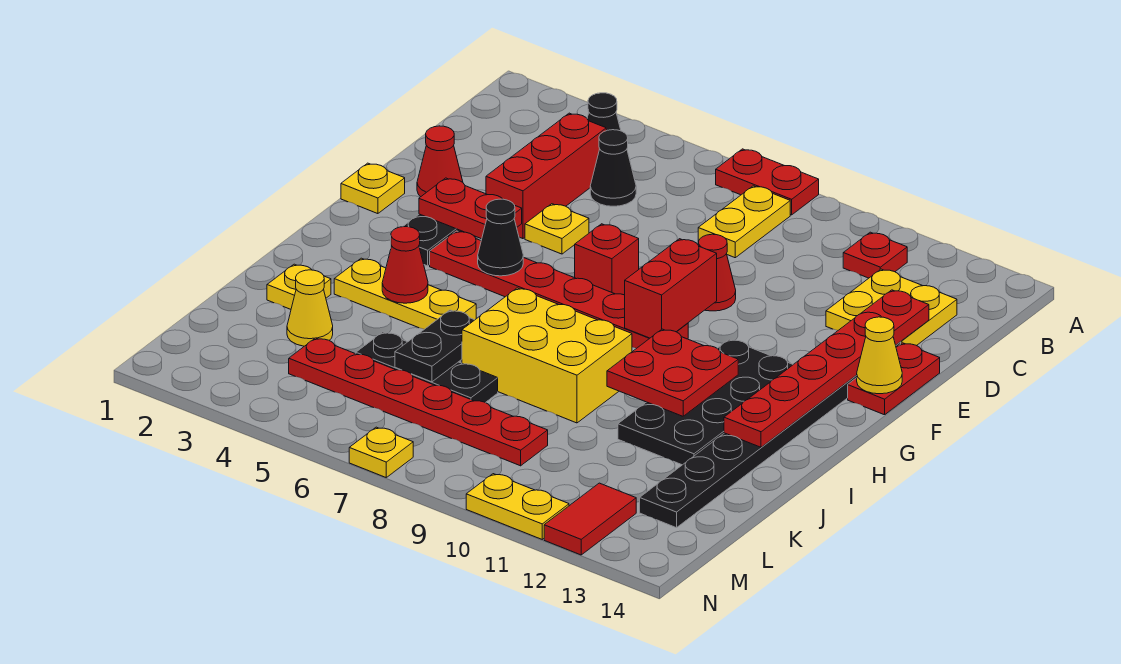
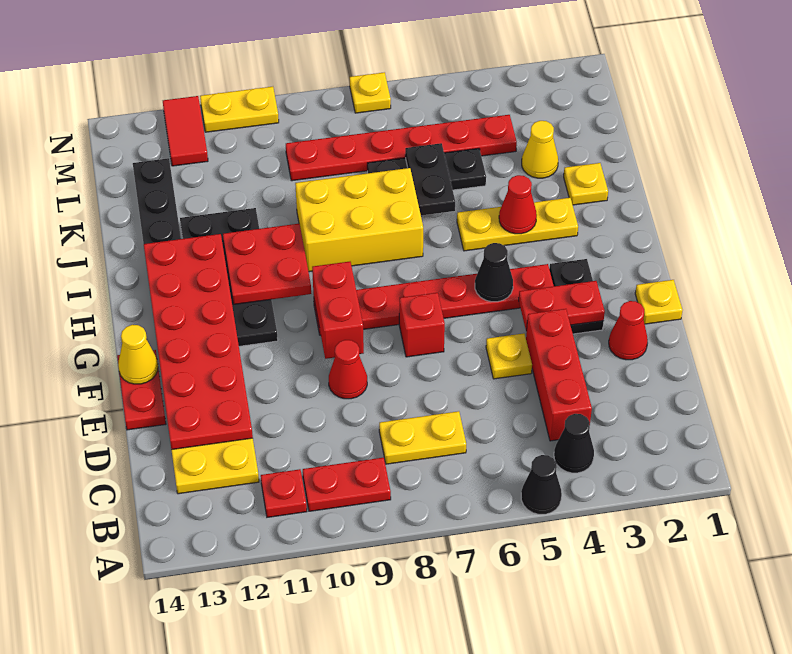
red 1x2 plate [716,149,819,215] -> red 1x2 plate moved to [303,458,391,511]
yellow 1x2 plate [698,186,790,258] -> yellow 1x2 plate turned to [379,411,466,464]
black 1x1 cone [590,130,636,206] -> black 1x1 cone moved to [521,455,562,514]
red 1x6 plate [724,290,929,447] -> red 2x6 plate [144,234,253,450]

